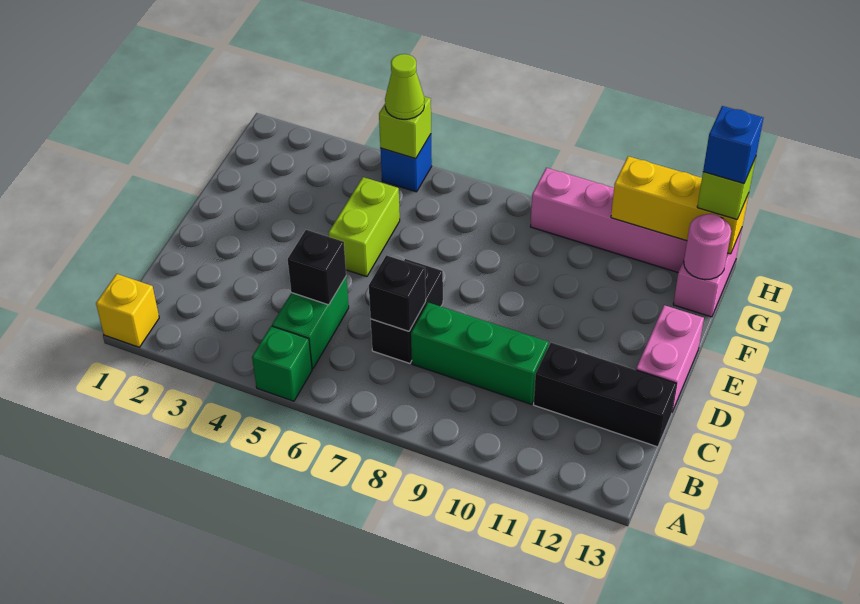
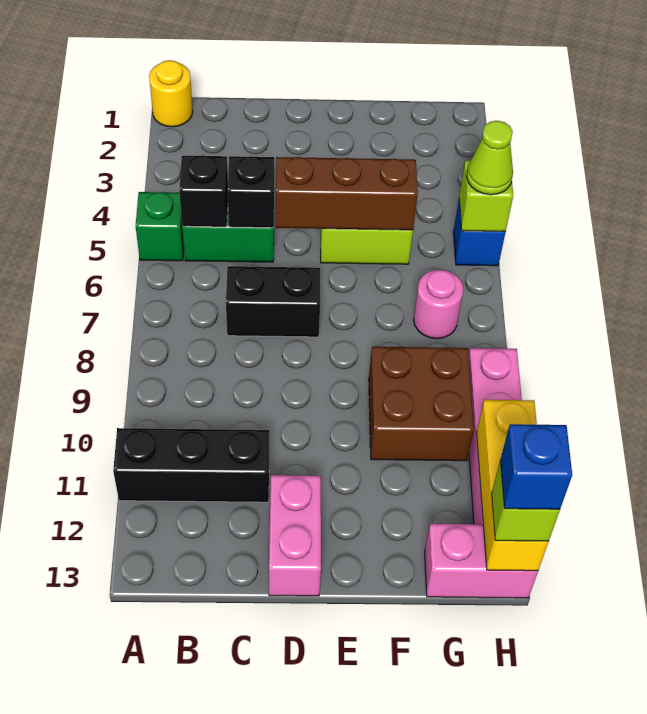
yellow 1x1 brick [96,274,159,347] -> yellow 1x1 round brick [149,60,193,127]
black 1x1 brick [369,255,426,331] -> black 1x1 brick moved to [179,155,228,227]
green 1x3 brick [411,303,549,404] -> none
black 1x3 brick [534,343,677,447] -> black 1x3 brick turned to [113,428,269,502]
none -> brown 1x3 brick [276,157,418,230]
pink 1x2 brick [636,305,704,412] -> pink 1x2 brick turned to [269,475,321,596]
none -> brown 2x2 brick [369,347,474,461]
pink 1x1 round brick [684,214,731,280] -> pink 1x1 round brick moved to [414,270,463,339]

